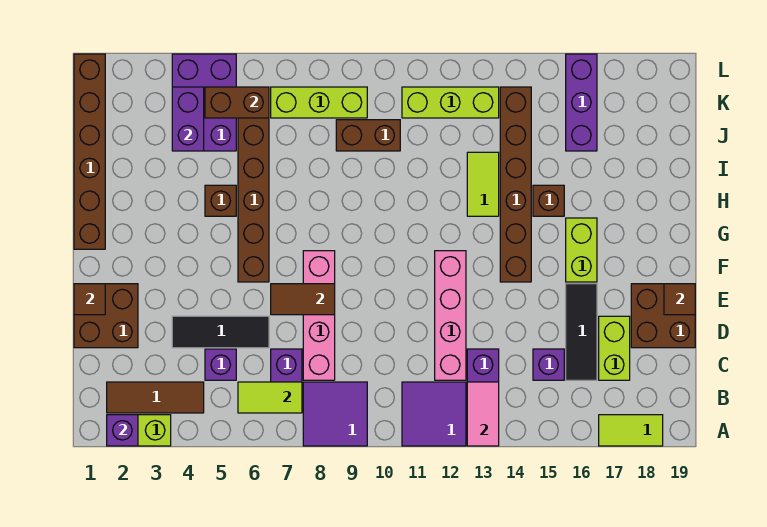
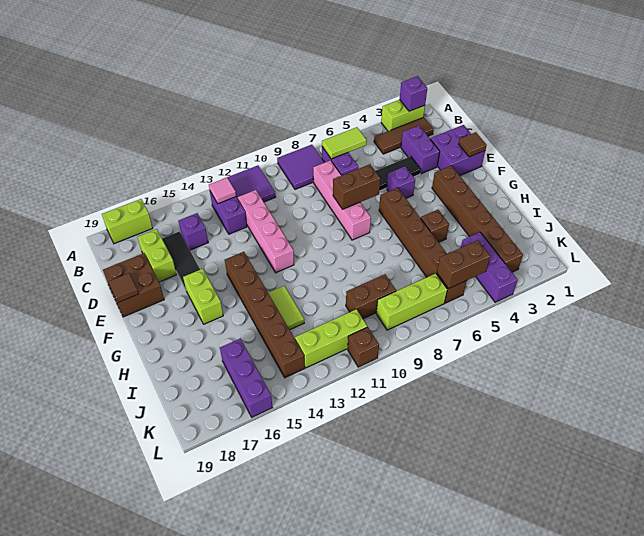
pink 1x2 tile [467,382,499,446] -> pink 1x1 tile [209,178,236,204]
lime 1x2 tile [599,415,663,446] -> lime 1x2 brick [102,199,153,244]
purple 1x1 brick [205,349,236,380] -> purple 1x1 brick moved to [387,166,415,198]
brown 2x2 brick [74,284,138,348] -> purple 2x2 brick [430,125,485,176]
brown 1x2 tile [271,284,335,315] -> brown 1x2 brick [333,164,380,209]
brown 1x6 brick [74,54,105,249] -> brown 1x6 brick moved to [432,166,523,272]
brown 1x1 brick [533,185,564,216] -> brown 1x1 brick moved to [348,327,379,367]
purple 2x3 brick [172,54,236,151] -> purple 1x3 brick [461,232,518,302]
purple 1x2 brick [172,87,204,151] -> purple 1x2 brick moved to [401,125,440,174]

